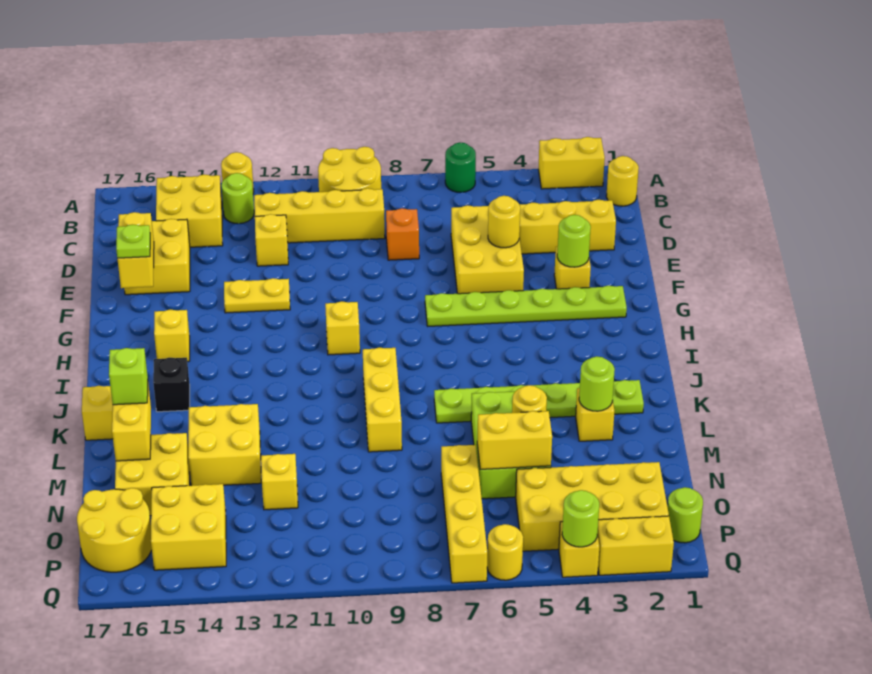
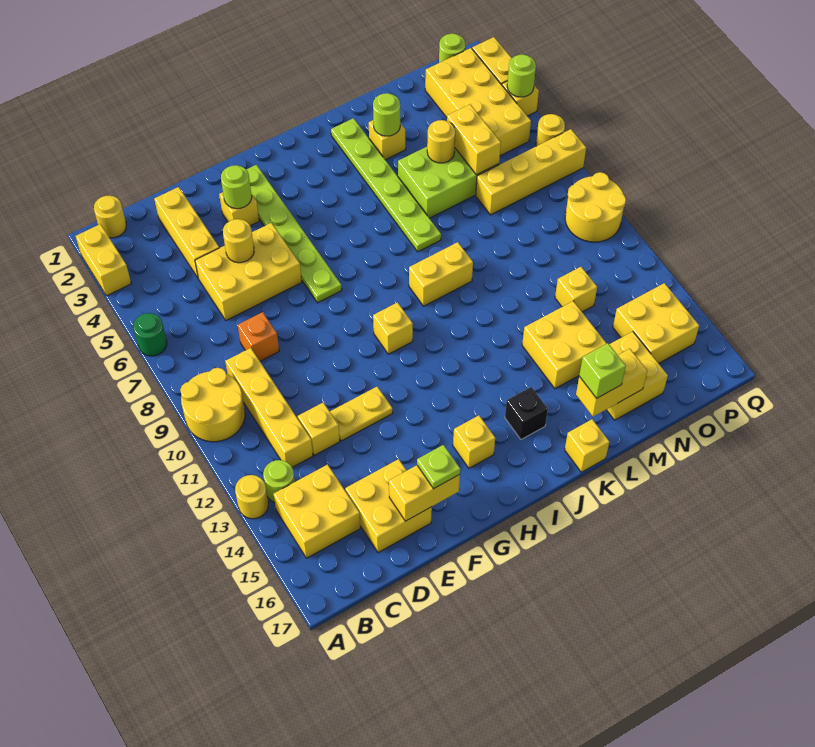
yellow 1x2 plate [224,278,290,313] -> yellow 1x2 plate turned to [330,387,393,441]
yellow 1x3 brick [363,347,402,452] -> yellow 1x2 brick [409,242,473,306]
yellow 2x2 round brick [77,488,152,572] -> yellow 2x2 round brick moved to [565,172,626,242]

